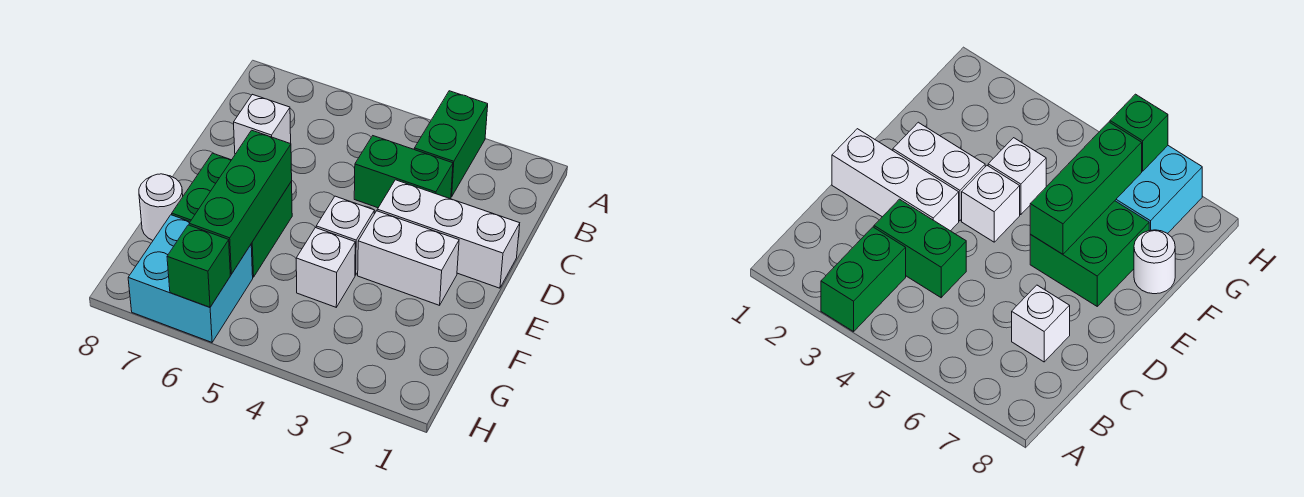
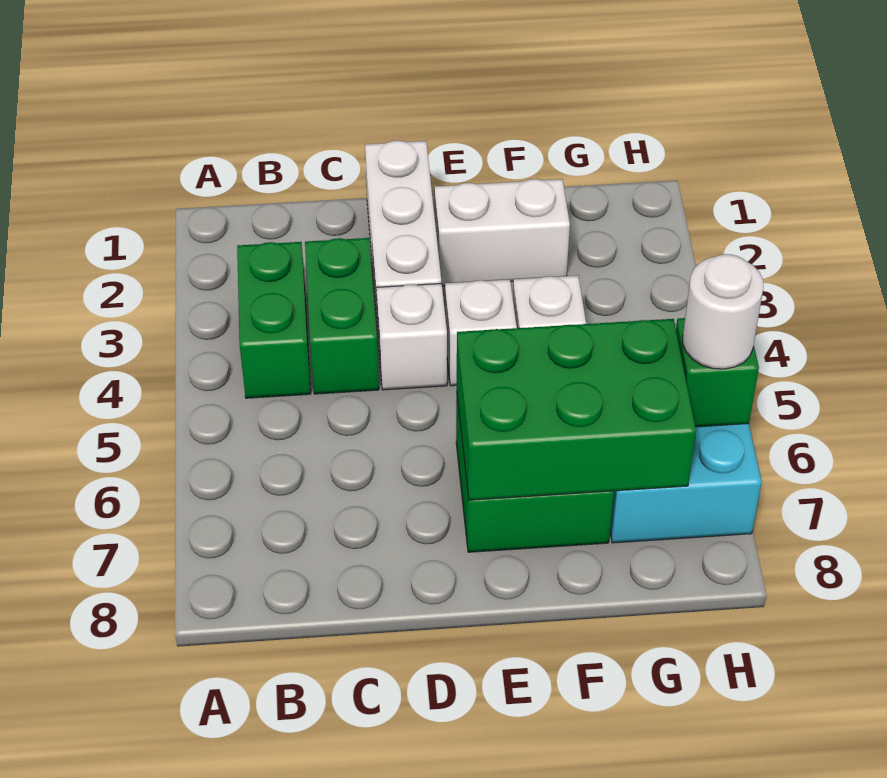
green 1x2 brick [414,91,488,197] -> green 1x2 brick turned to [237,242,311,398]
white 1x1 brick [234,94,291,154] -> white 1x1 brick moved to [376,283,447,390]
white 1x2 brick [358,211,459,305] -> white 1x2 brick turned to [434,179,570,285]
green 1x3 brick [189,130,292,274] -> green 2x3 brick [457,319,696,500]
white 1x1 round brick [139,174,183,240] -> white 1x1 round brick moved to [683,254,763,369]

